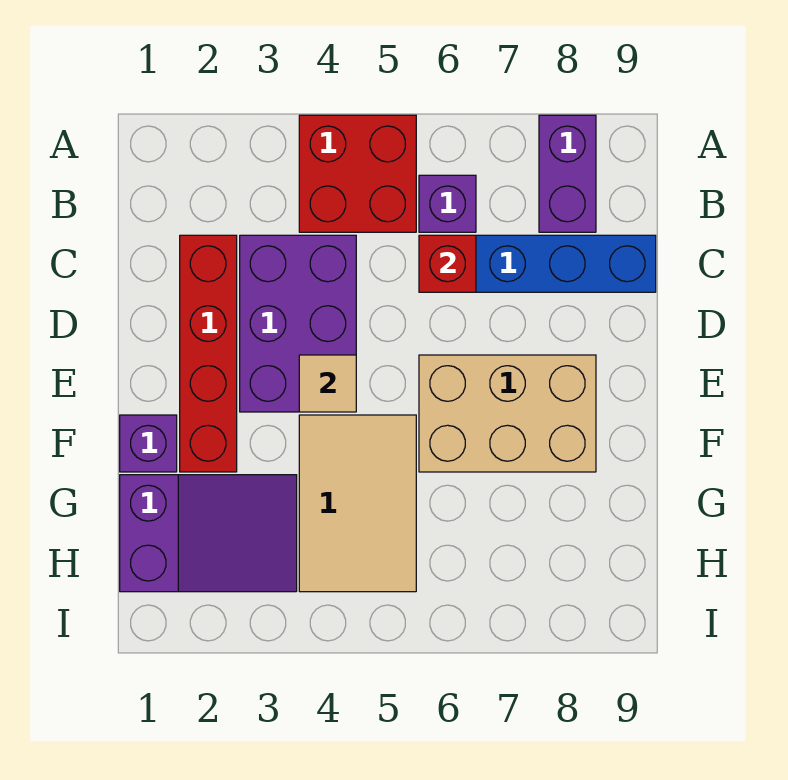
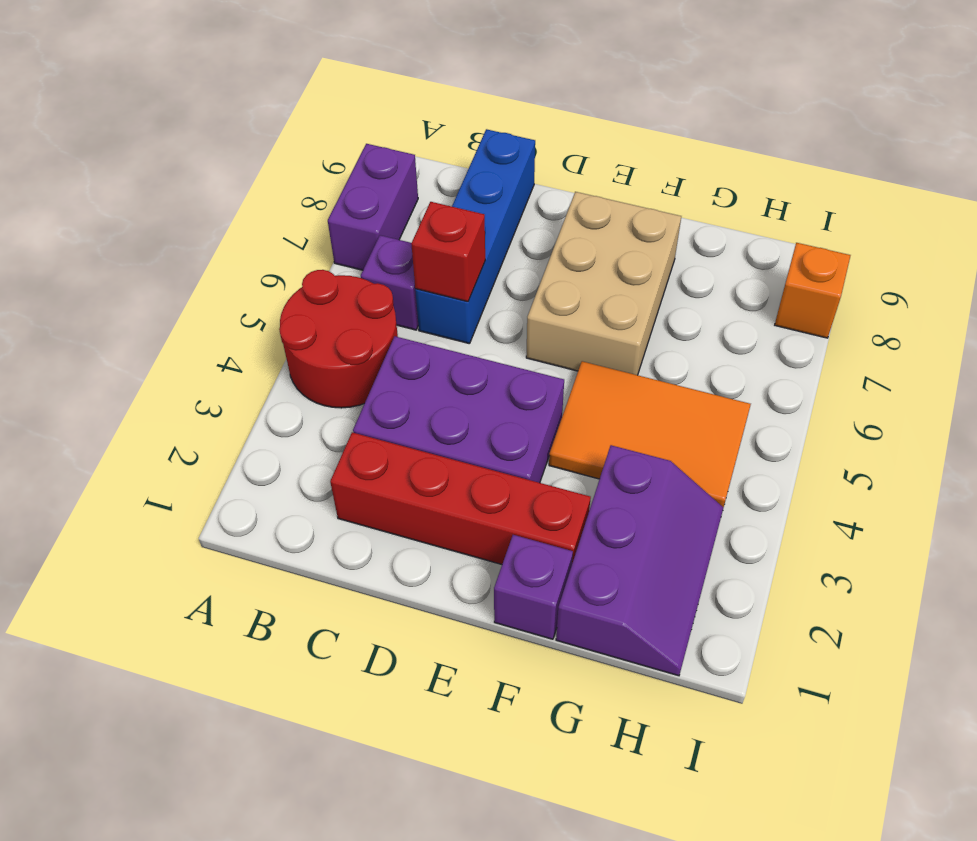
red 2x2 brick [299,115,416,232] -> red 2x2 round brick [279,270,398,408]
purple 1x2 brick [539,115,596,232] -> purple 1x2 brick turned to [328,144,418,270]
tan 1x1 tile [299,355,356,412] -> none
tan 2x3 tile [299,415,416,592] -> orange 2x3 tile [549,361,751,508]
purple 2x3 slope [120,475,297,592] -> purple 2x3 slope turned to [556,445,723,676]
none -> orange 1x1 brick [775,243,851,338]

